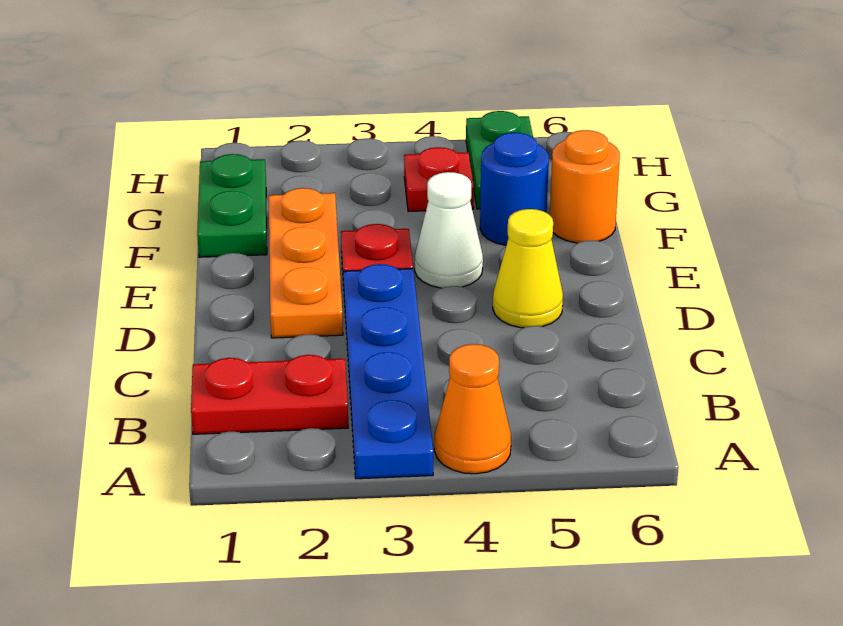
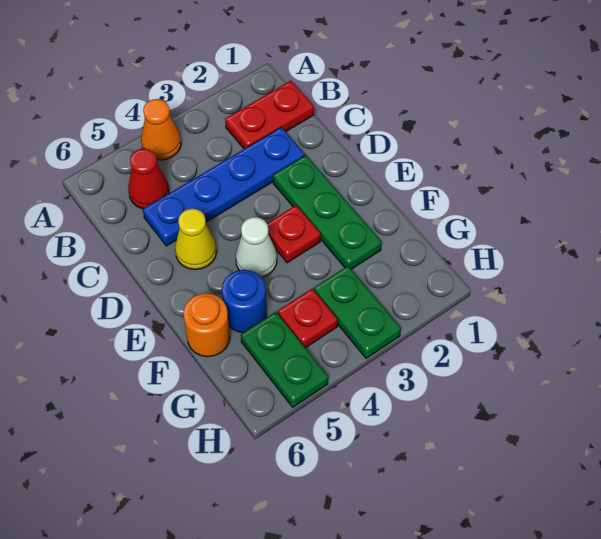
blue 1x4 plate [343,264,433,479] -> blue 1x4 plate turned to [143,127,305,246]
none -> red 1x1 cone [128,148,169,209]
orange 1x3 plate [269,188,343,338] -> green 1x3 plate [273,155,382,269]
green 1x2 plate [197,154,267,257] -> green 1x2 plate moved to [314,266,401,358]

